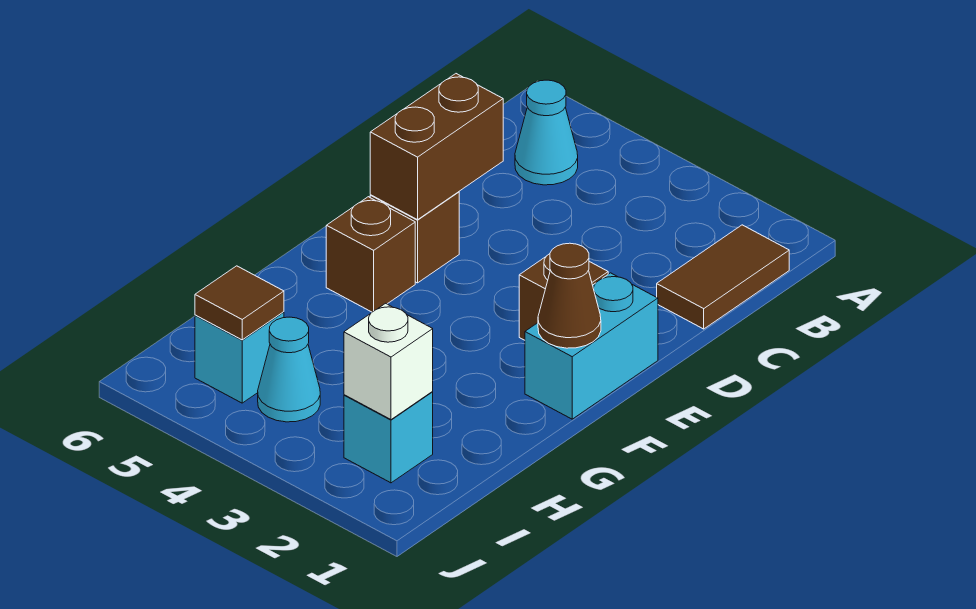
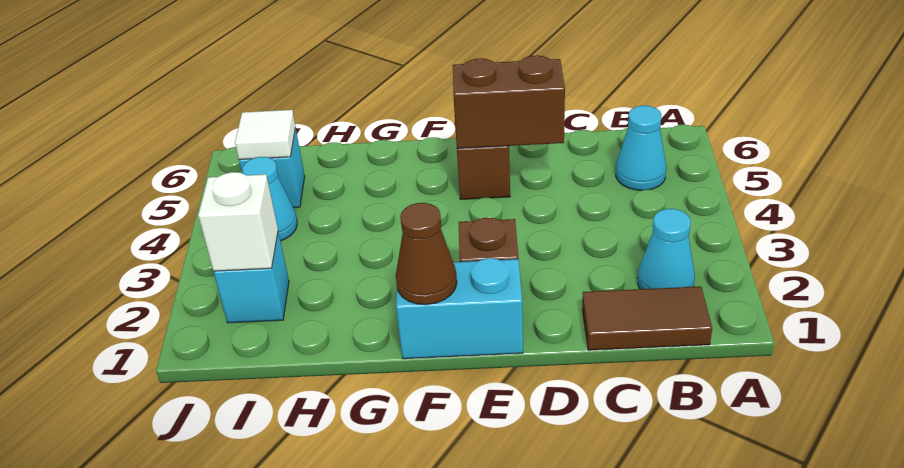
none -> cyan 1x1 cone [638,209,695,289]
brown 1x1 brick [326,197,415,312] -> none
brown 1x1 tile [195,266,284,340] -> white 1x1 tile [235,110,296,159]

